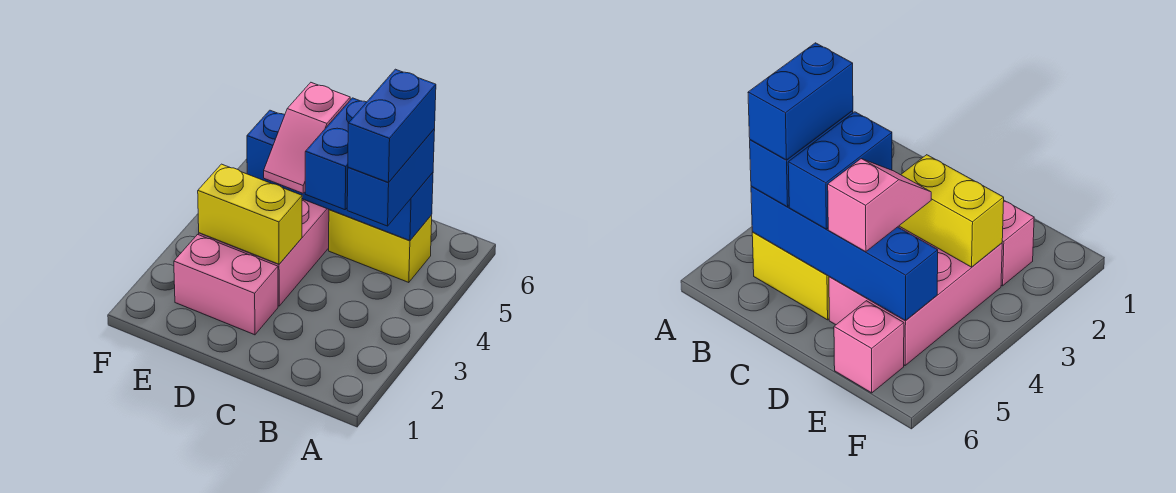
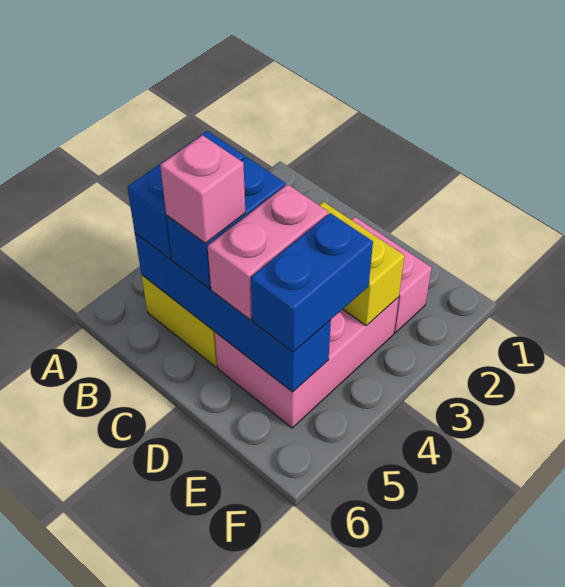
blue 1x2 brick [348,69,436,183] -> blue 1x2 brick moved to [251,213,373,352]
pink 1x2 slope [264,83,350,193] -> pink 1x2 brick [208,184,328,320]
pink 1x1 brick [834,301,904,393] -> pink 1x1 brick moved to [160,135,245,244]

